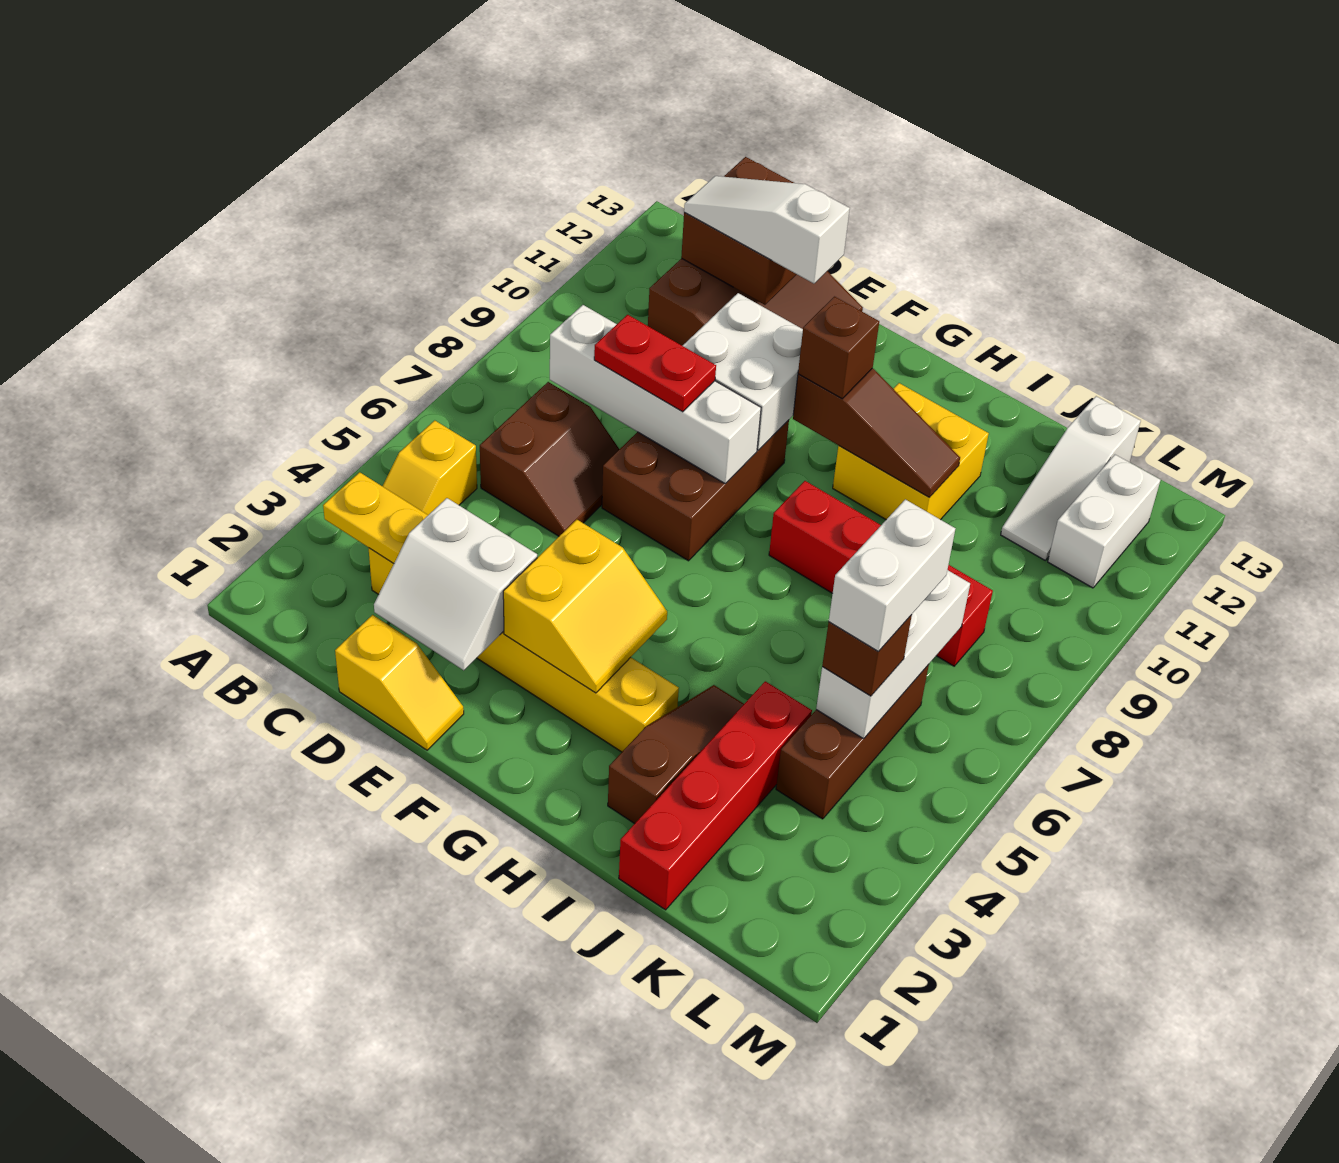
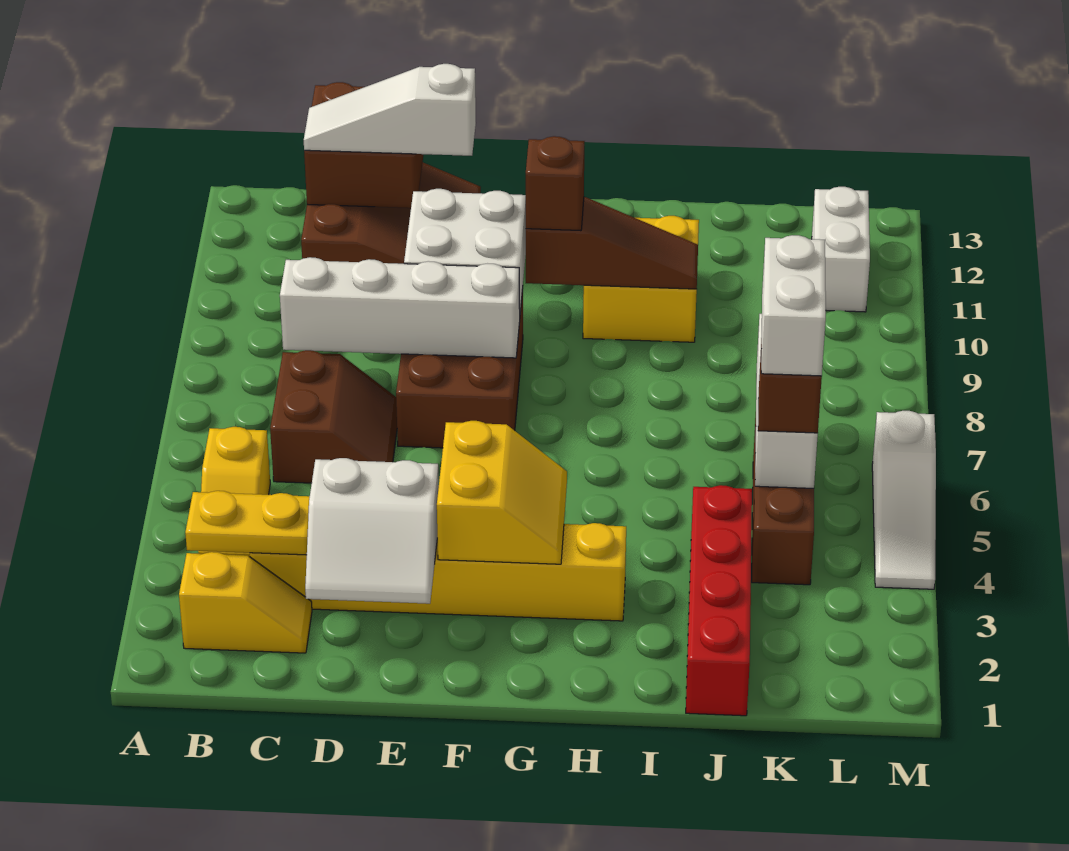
yellow 1x2 slope [335,615,464,750] -> yellow 1x2 slope moved to [179,552,312,653]
red 1x2 plate [594,315,716,412] -> none
red 1x4 brick [769,481,993,666] -> none
brown 1x3 slope [608,685,744,824] -> none
white 1x3 slope [1001,396,1141,560] -> white 1x3 slope moved to [872,411,936,589]

